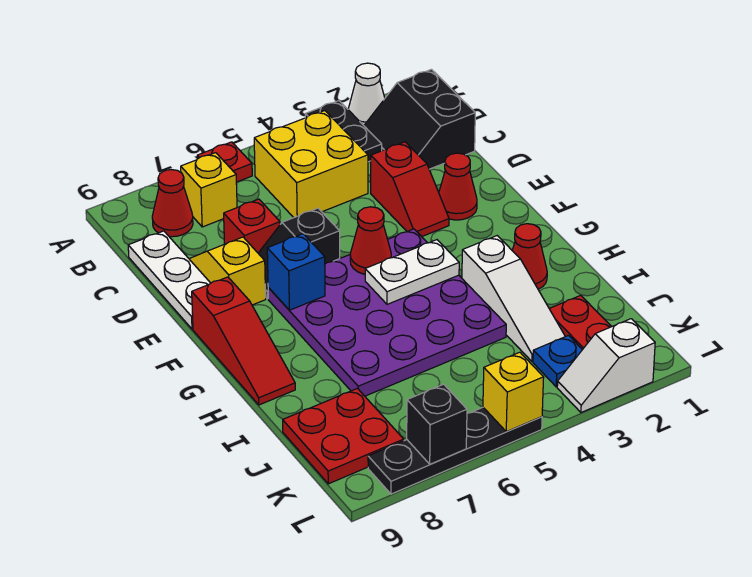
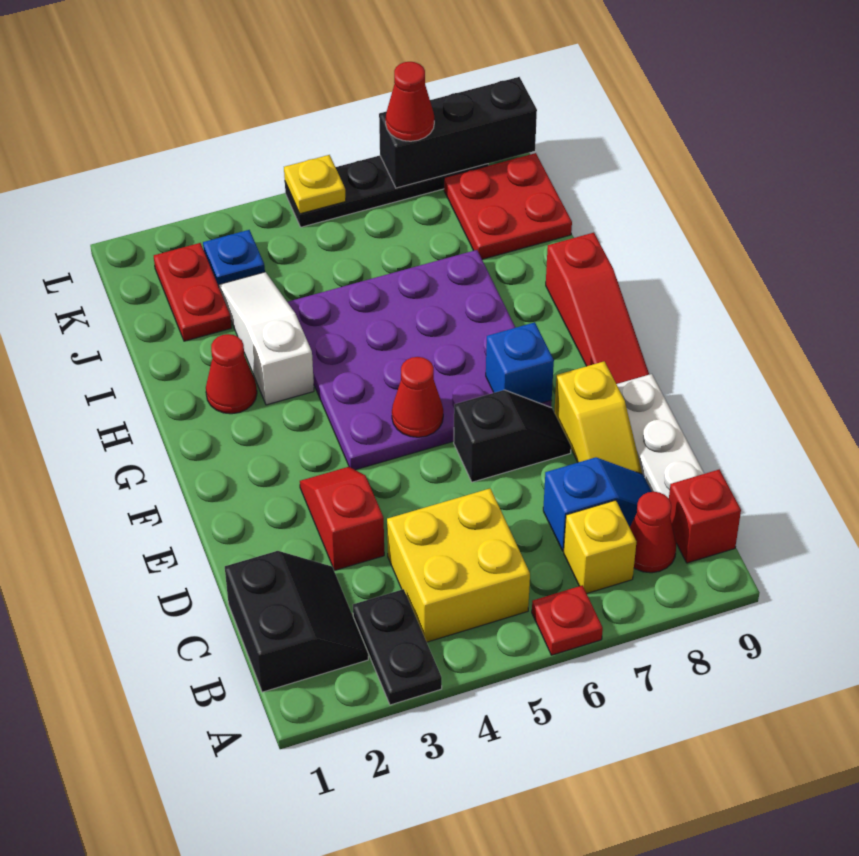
white 1x1 cone [348,63,385,125] -> none
none -> blue 1x2 slope [543,457,652,551]
red 1x1 brick [224,199,280,253] -> red 1x1 brick moved to [669,469,741,563]
red 1x1 cone [439,153,477,220] -> red 1x1 cone moved to [386,62,434,141]
red 1x3 slope [192,277,295,405] -> red 1x3 slope turned to [546,233,649,384]
white 1x2 plate [365,240,459,304] -> none
white 1x2 slope [557,319,655,412] -> none
yellow 1x1 brick [483,352,544,432] -> yellow 1x1 plate [284,155,346,214]
black 1x1 brick [407,384,467,464] -> black 1x3 brick [379,77,537,188]

